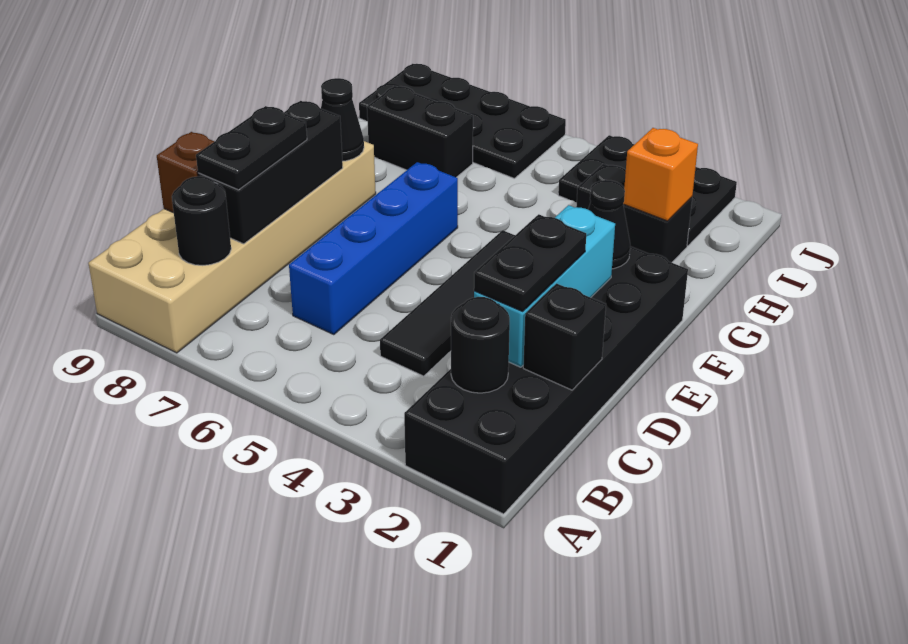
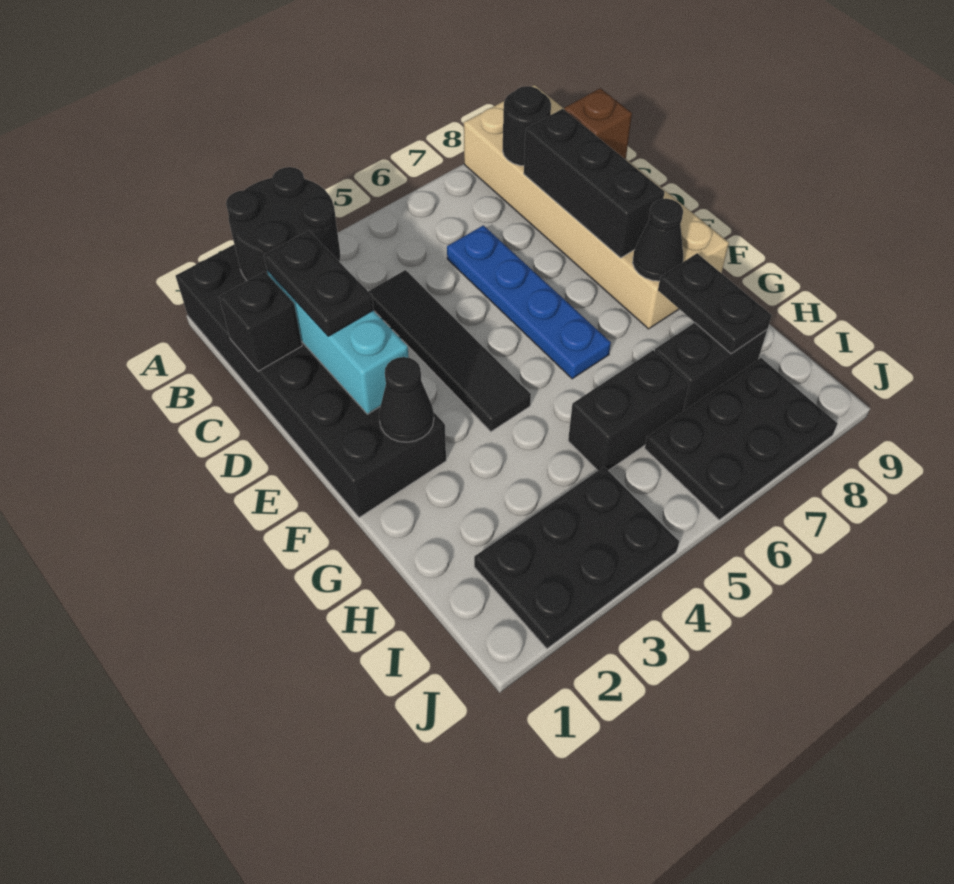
black 1x1 round brick [451,297,510,393] -> black 2x2 round brick [226,167,340,281]
blue 1x4 brick [289,162,458,335] -> blue 1x4 plate [447,225,611,379]
black 1x2 plate [196,106,307,190] -> black 1x2 plate moved to [658,254,772,354]
black 1x2 brick [576,164,692,263] -> black 1x2 brick moved to [568,350,689,471]
orange 1x1 brick [623,128,698,221] -> none
black 2x4 plate [359,64,566,179] -> black 2x3 plate [645,358,838,520]

